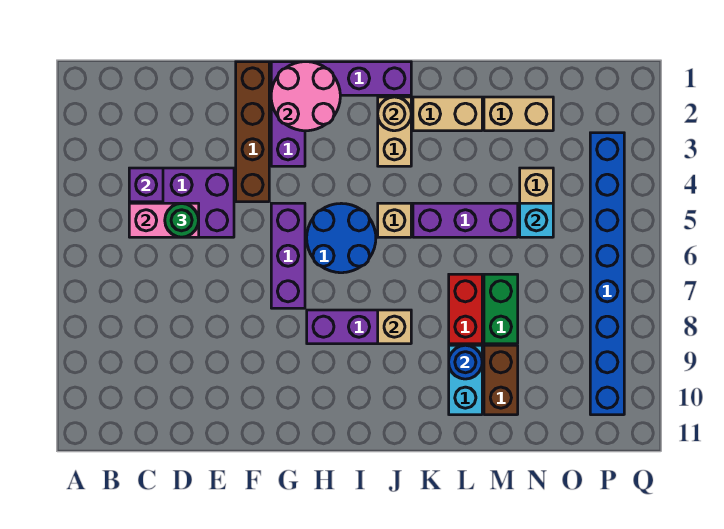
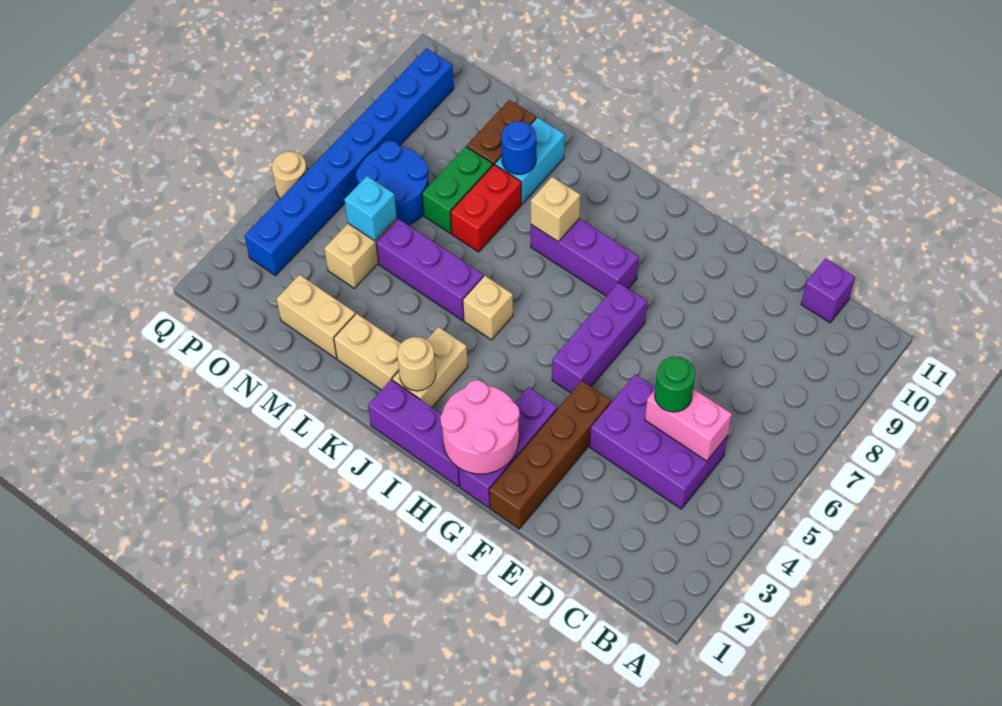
purple 1x1 brick [129,168,163,202] -> purple 1x1 brick moved to [801,258,855,322]
blue 2x2 round brick [307,203,376,273] -> blue 2x2 round brick moved to [356,141,429,225]
none -> tan 1x1 round brick [272,151,307,198]

